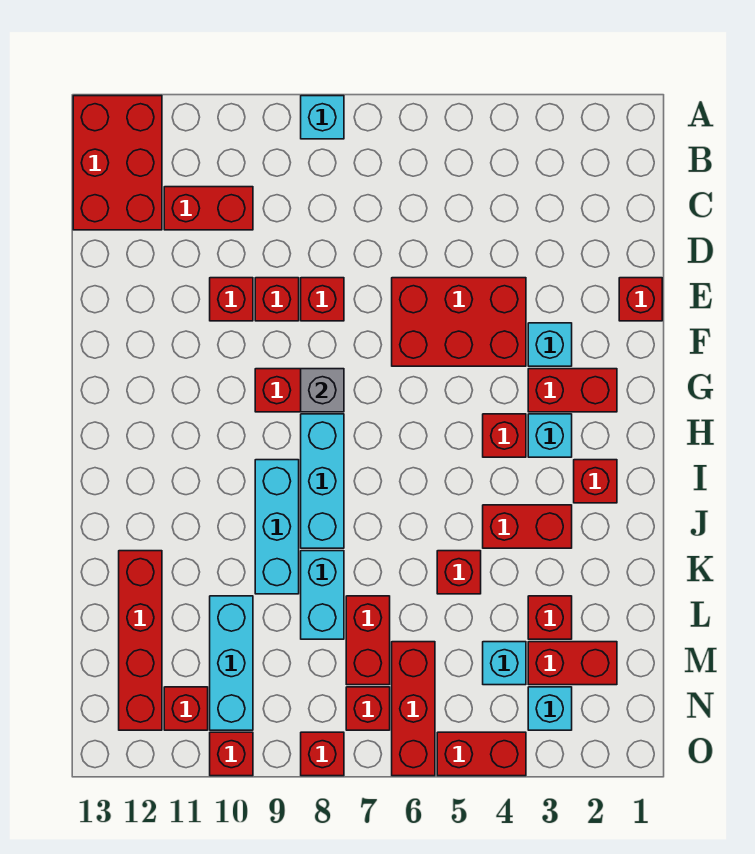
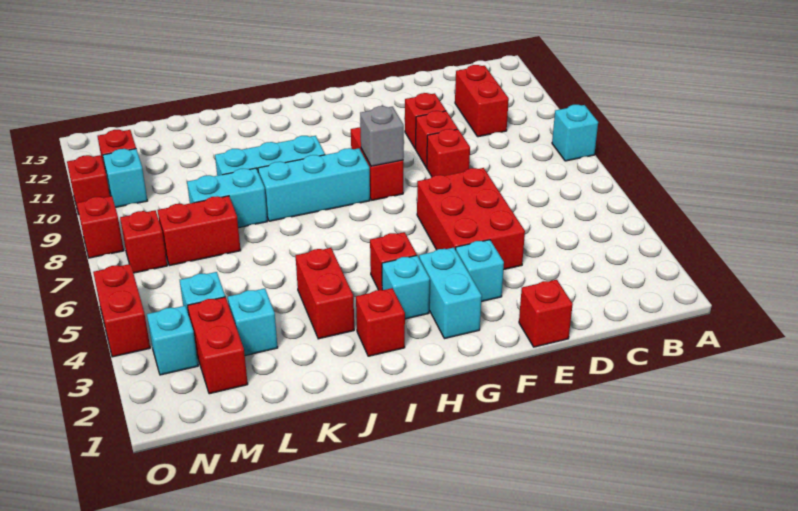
red 2x3 brick [73,96,162,230] -> none
red 1x2 brick [528,369,617,412] -> cyan 1x2 brick [419,248,482,339]
red 1x1 brick [437,551,481,594] -> none
red 1x4 brick [119,551,162,730] -> none
red 1x1 brick [528,596,572,639] -> cyan 1x1 brick [228,289,278,356]
cyan 1x3 brick [210,596,253,730] -> cyan 1x1 brick [103,149,147,207]
red 1x3 brick [392,642,435,776] -> none

